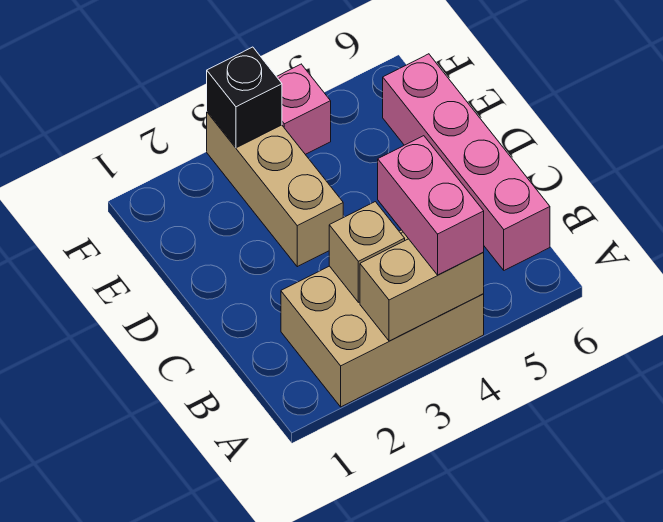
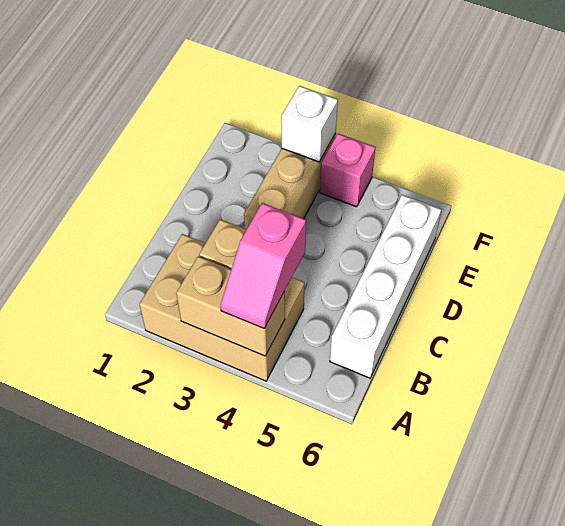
pink 1x2 brick [378,136,484,275] -> pink 1x2 slope [220,203,306,328]
pink 1x4 brick [383,54,550,270] -> white 1x4 brick [330,195,441,378]
black 1x1 brick [207,47,282,148] -> white 1x1 brick [281,86,338,162]

